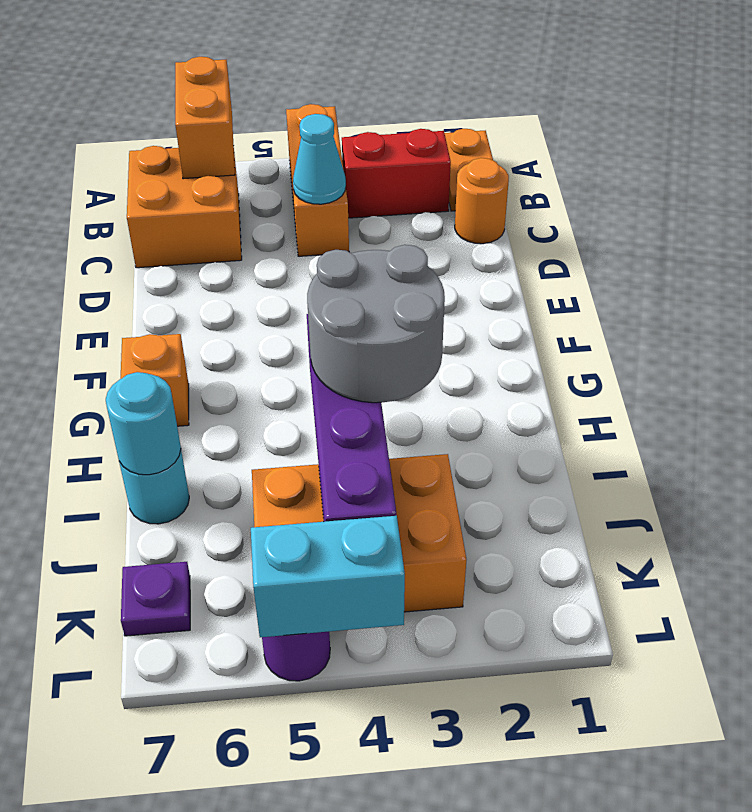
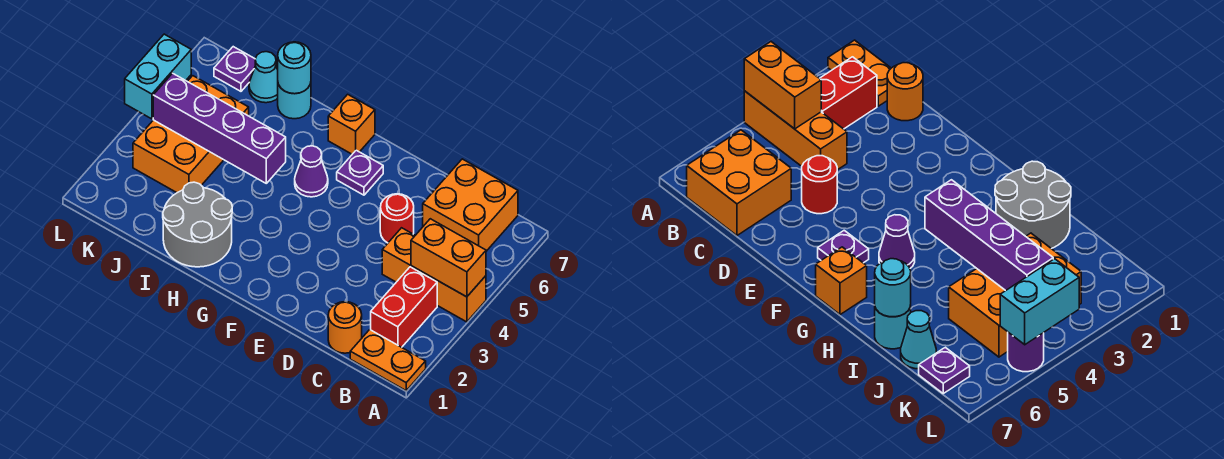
orange 1x2 brick [175,57,235,179] -> orange 1x2 brick moved to [411,219,486,297]
cyan 1x1 cone [293,114,346,204] -> cyan 1x1 cone moved to [249,52,278,103]
none -> red 1x1 round brick [380,194,414,243]
none -> purple 1x1 plate [337,150,383,195]
none -> purple 1x1 cone [295,146,328,197]
grey 2x2 round brick [307,245,445,403] -> grey 2x2 round brick moved to [163,182,232,267]

